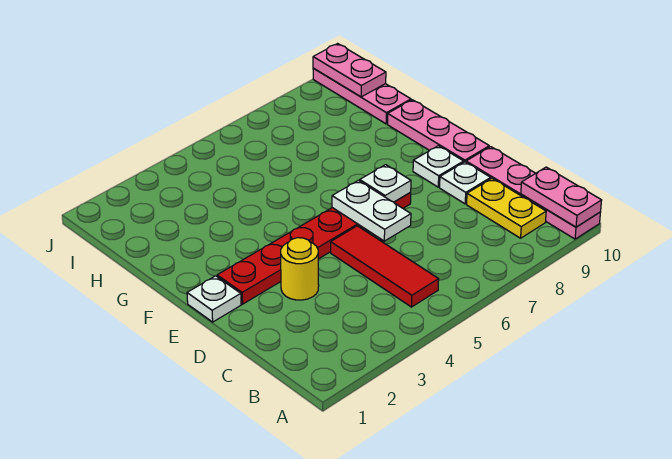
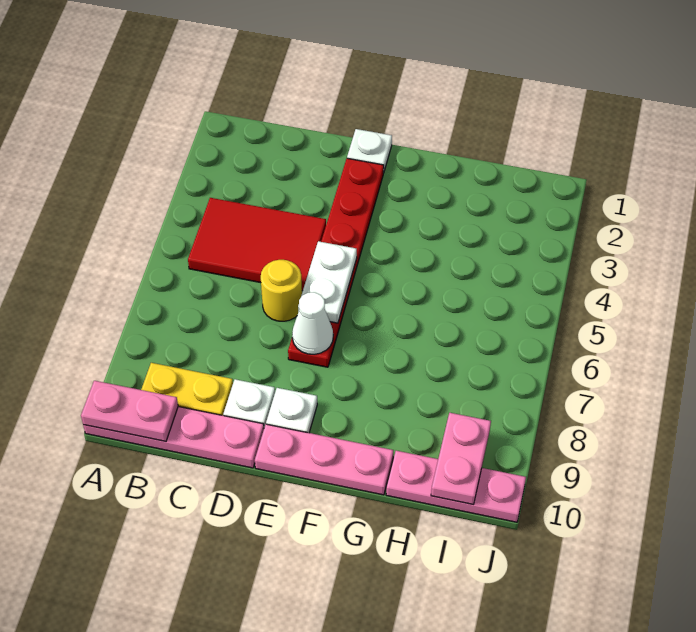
red 1x3 tile [331,226,439,307] -> red 2x3 tile [188,198,326,291]
yellow 1x1 round brick [281,238,319,300] -> yellow 1x1 round brick moved to [261,260,302,321]
white 1x2 plate [332,180,411,241] -> white 1x2 plate turned to [298,241,357,323]
white 1x1 plate [360,165,411,202] -> white 1x1 cone [292,292,333,354]
pink 1x2 plate [313,44,386,97] -> pink 1x2 plate turned to [431,413,491,504]

